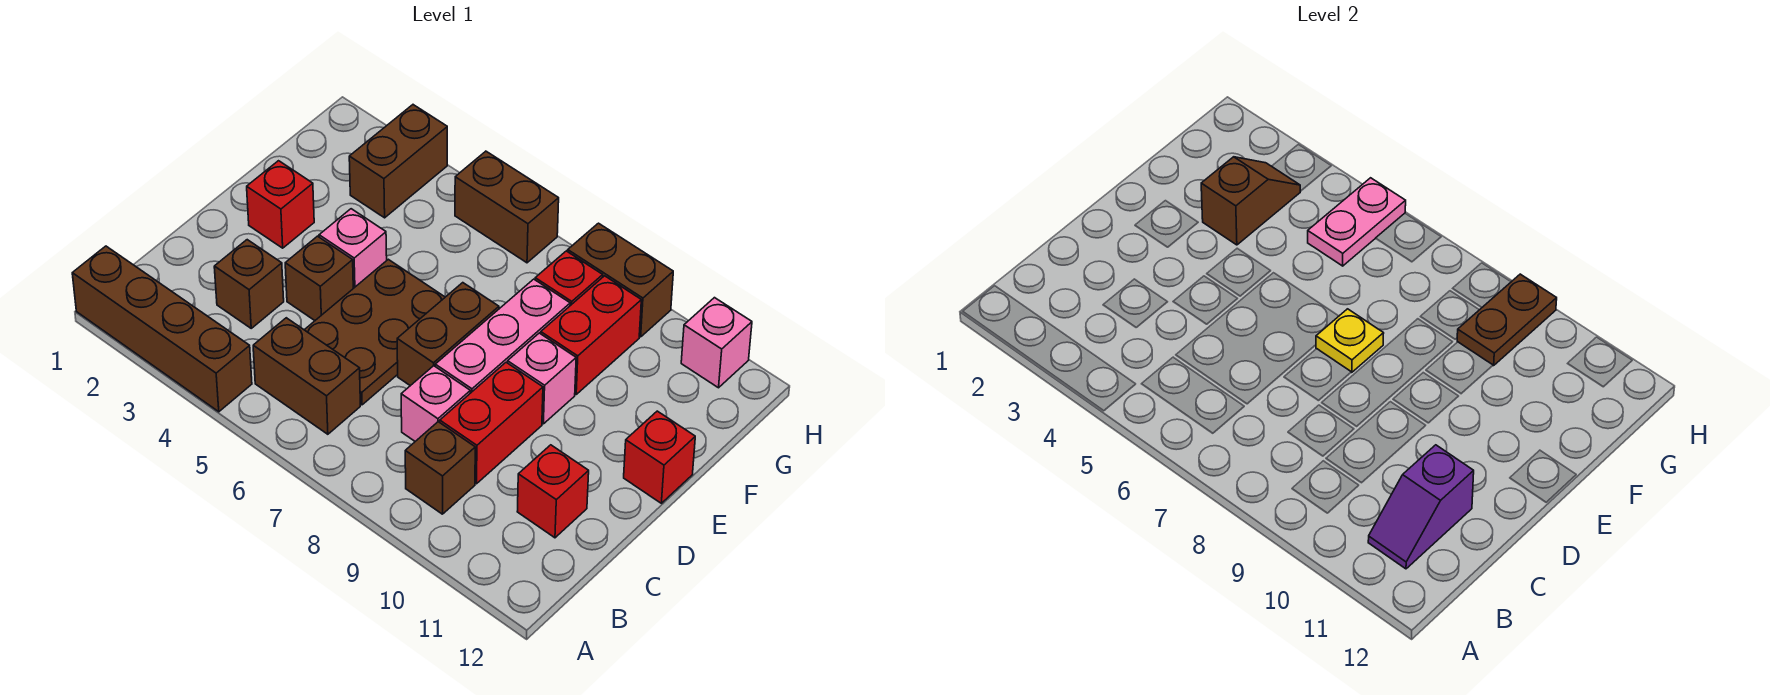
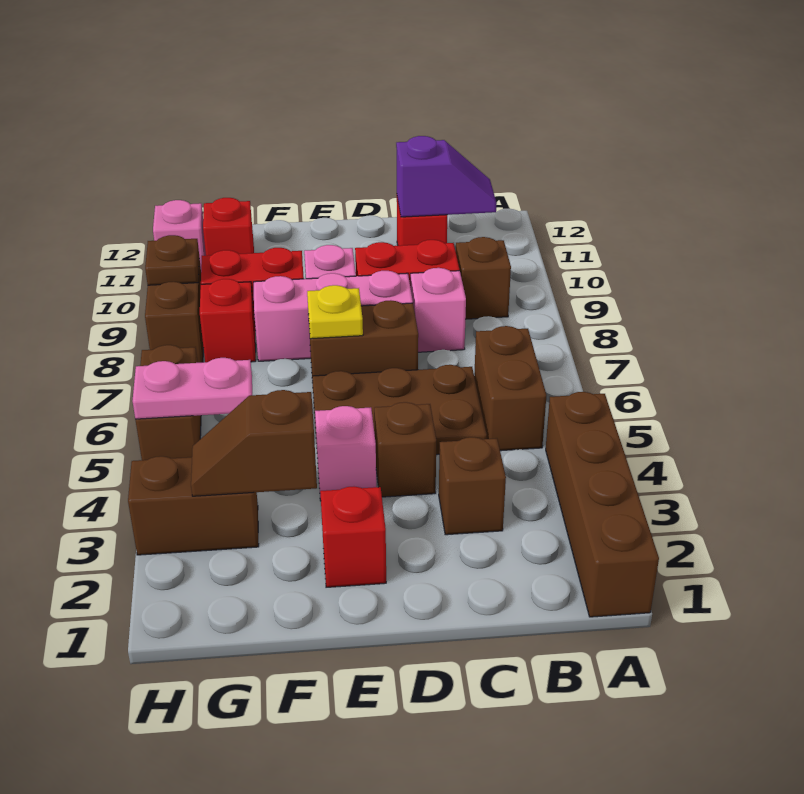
red 1x1 brick [624,411,695,503] -> red 1x1 brick moved to [203,198,254,256]
brown 1x2 plate [1457,274,1557,365] -> brown 1x1 plate [145,235,199,285]

